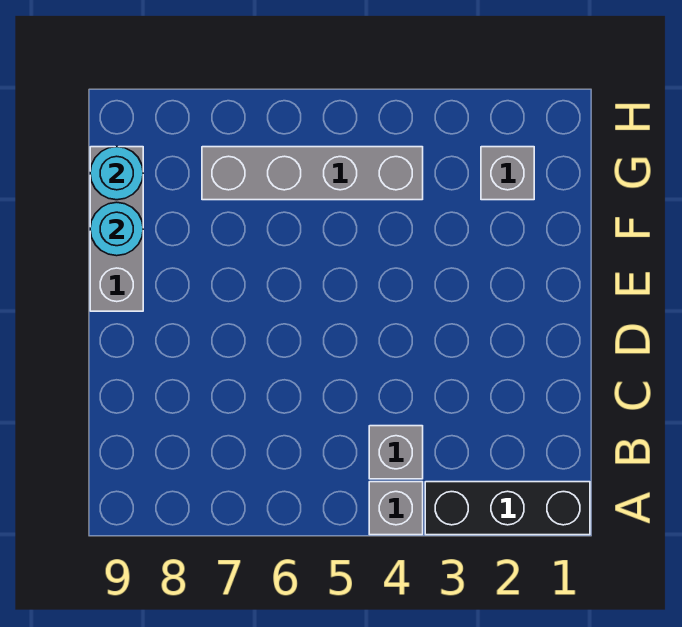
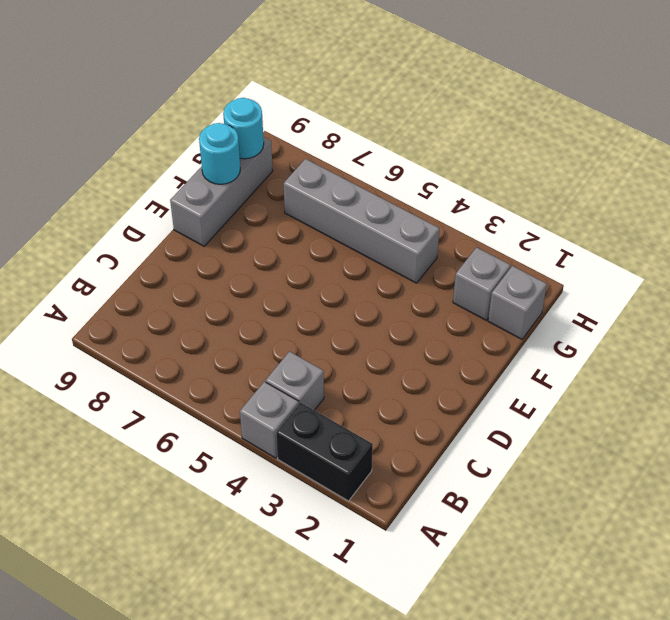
black 1x3 brick [425,482,590,535] -> black 1x2 brick [276,402,373,501]
none -> grey 1x1 brick [488,266,547,339]

